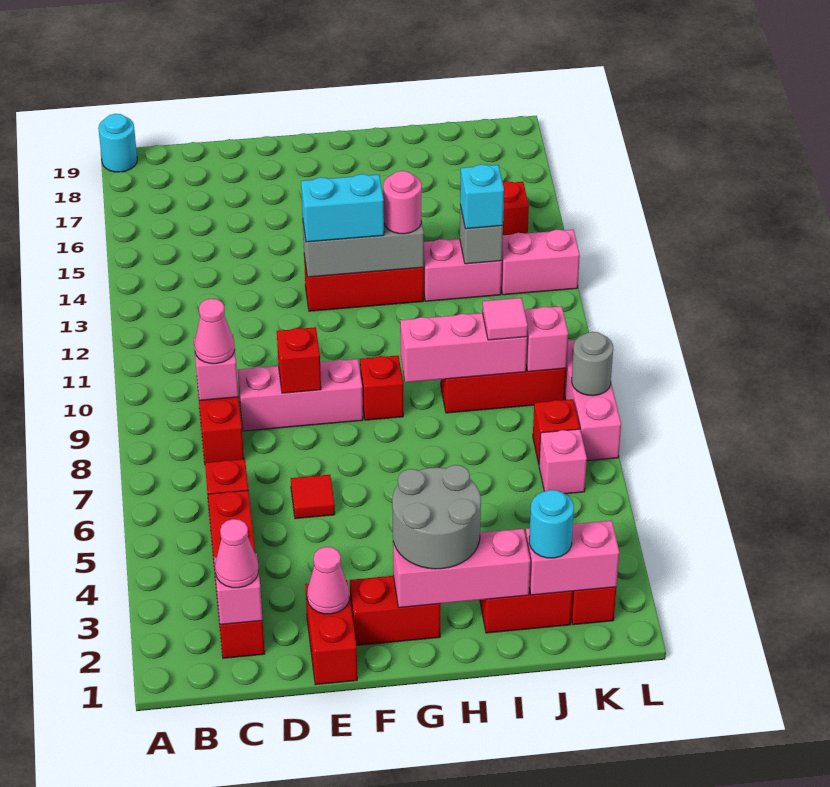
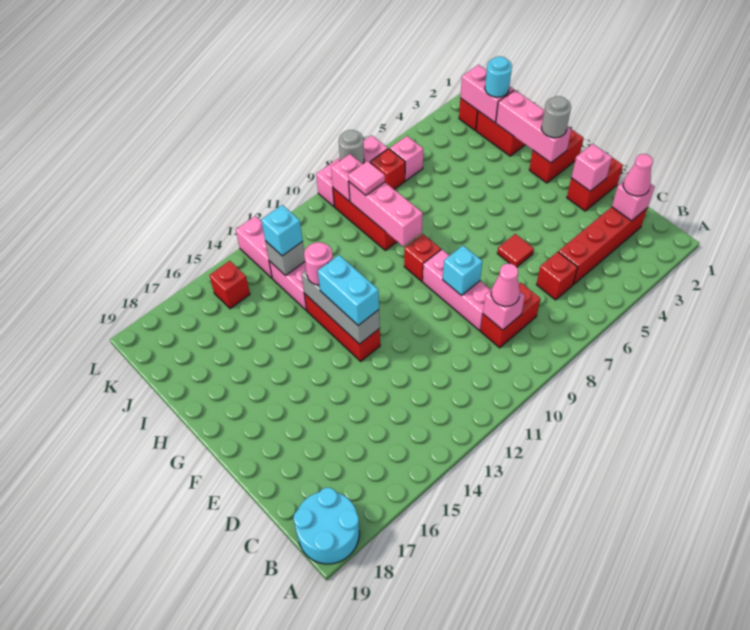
cyan 1x1 round brick [98,114,137,172] -> cyan 2x2 round brick [294,488,359,564]
pink 1x1 cone [307,547,350,614] -> pink 1x1 brick [571,144,612,191]
red 1x1 brick [277,327,321,393] -> cyan 1x1 brick [443,246,483,296]
red 1x2 brick [350,576,441,646] -> red 1x2 brick turned to [529,129,583,183]
grey 2x2 round brick [392,465,481,569] -> grey 1x1 round brick [542,96,571,138]

